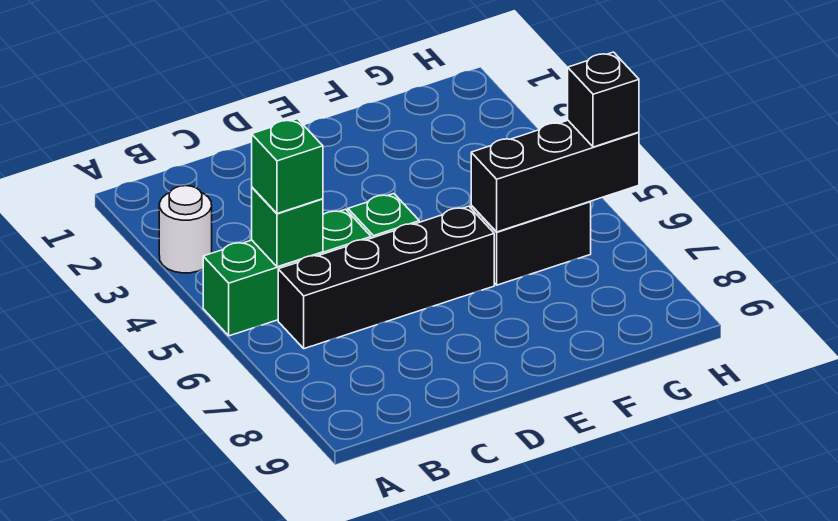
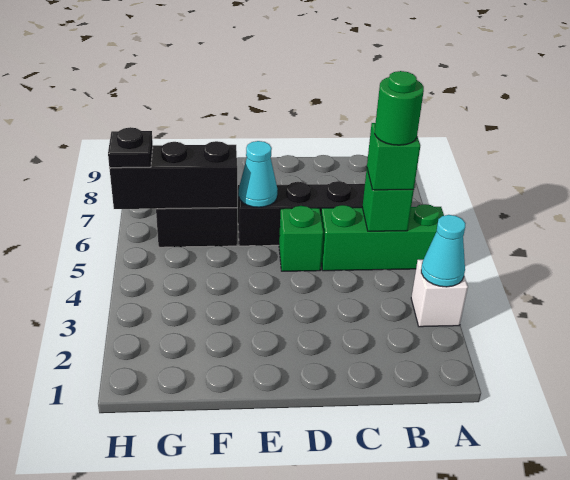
white 1x1 round brick [159,186,212,273] -> white 1x1 brick [411,260,468,327]
none -> cyan 1x1 cone [421,215,466,287]
none -> green 1x1 round brick [375,71,424,145]
none -> cyan 1x1 cone [239,141,277,207]
black 1x1 brick [568,52,639,147] -> black 1x1 plate [108,127,153,168]

